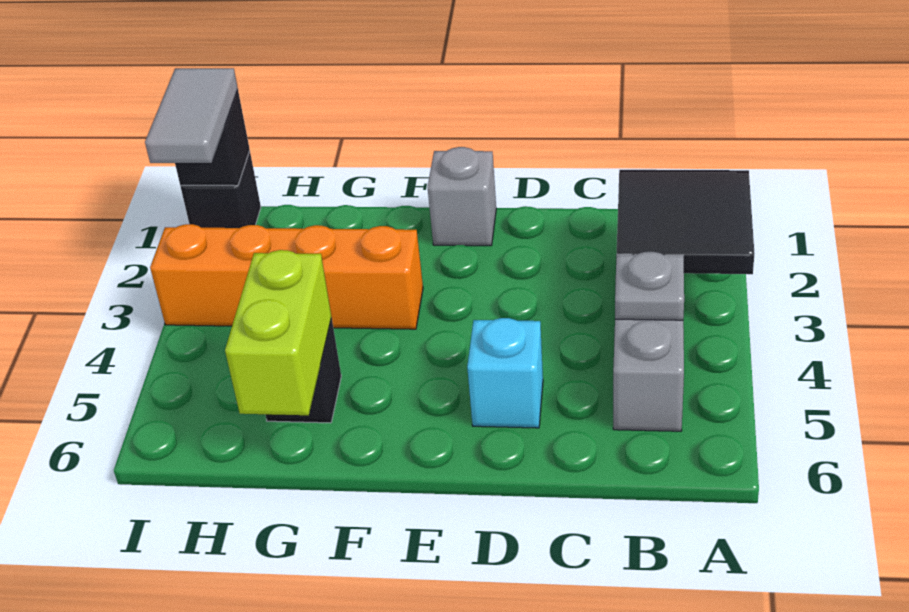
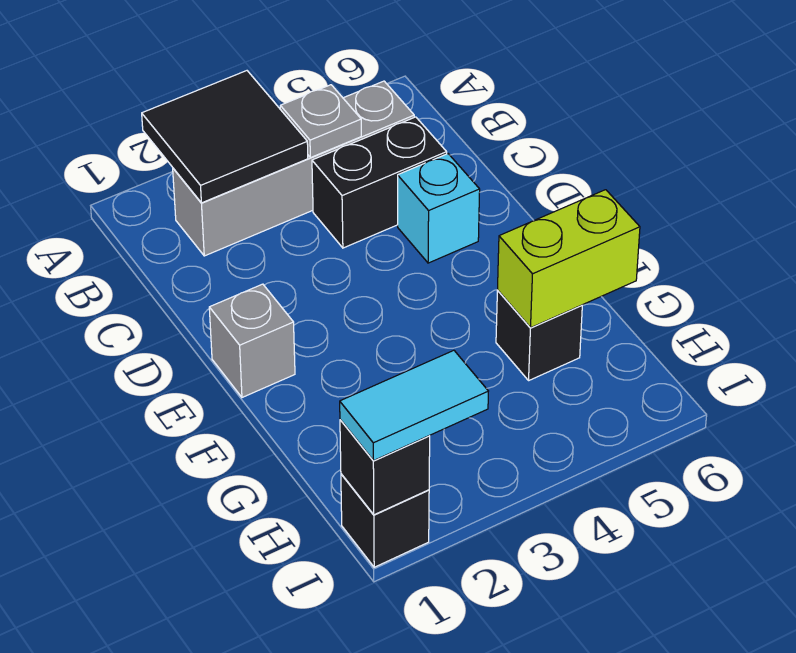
none -> black 1x2 brick [312,117,447,248]
orange 1x4 brick [150,224,423,329] -> none
grey 1x2 tile [145,68,238,163] -> cyan 1x2 tile [340,350,488,461]

